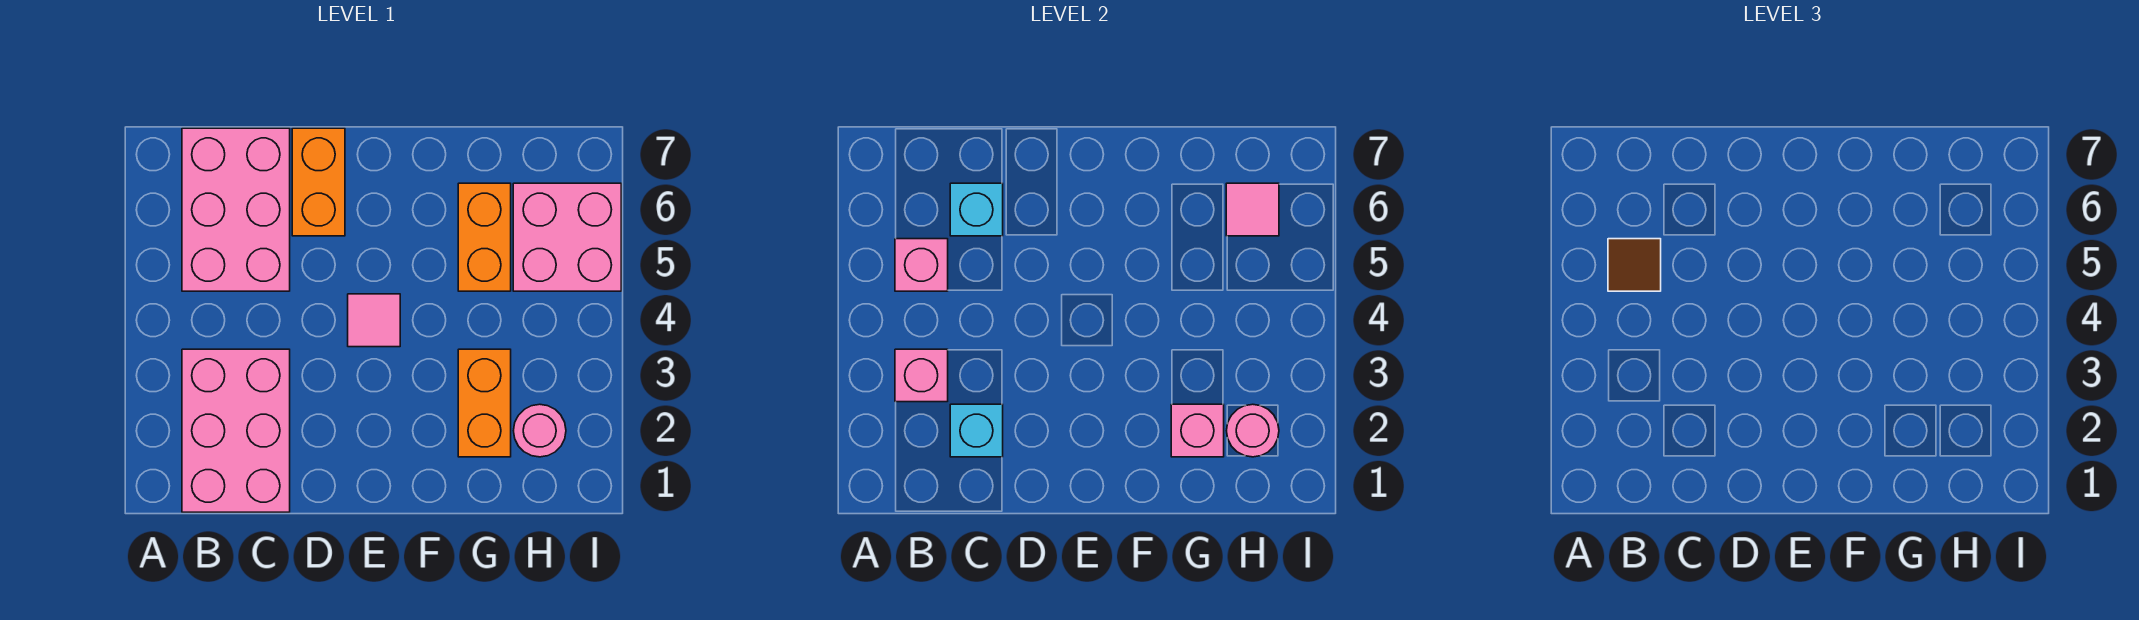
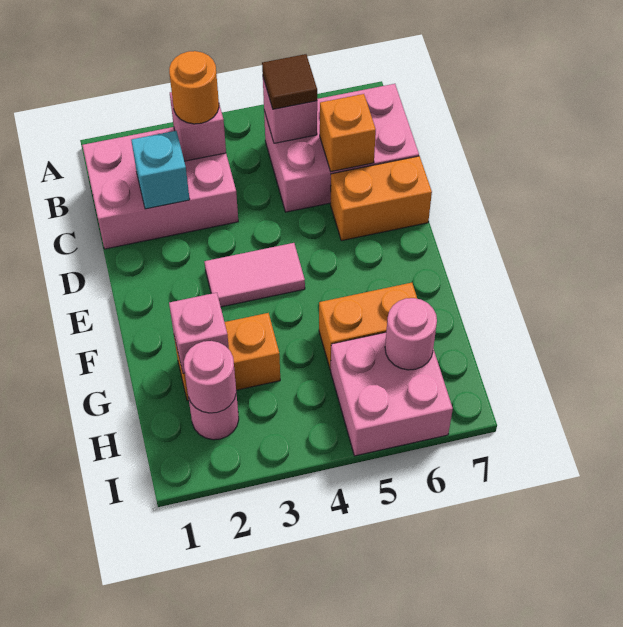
none -> orange 1x1 round brick [169,51,219,124]
cyan 1x1 brick [950,183,1003,236] -> orange 1x1 brick [320,94,376,172]
pink 1x1 tile [348,294,400,347] -> pink 1x2 tile [204,243,305,307]
pink 1x1 tile [1226,183,1279,236] -> pink 1x1 round brick [385,298,437,370]

